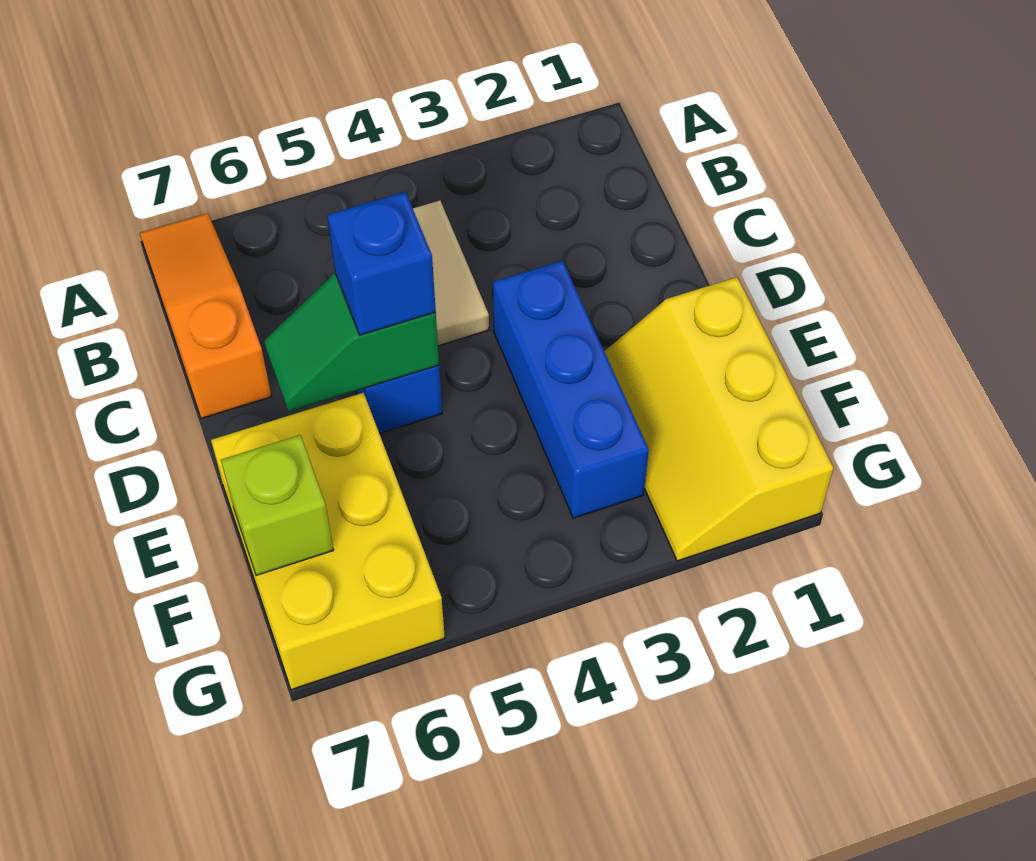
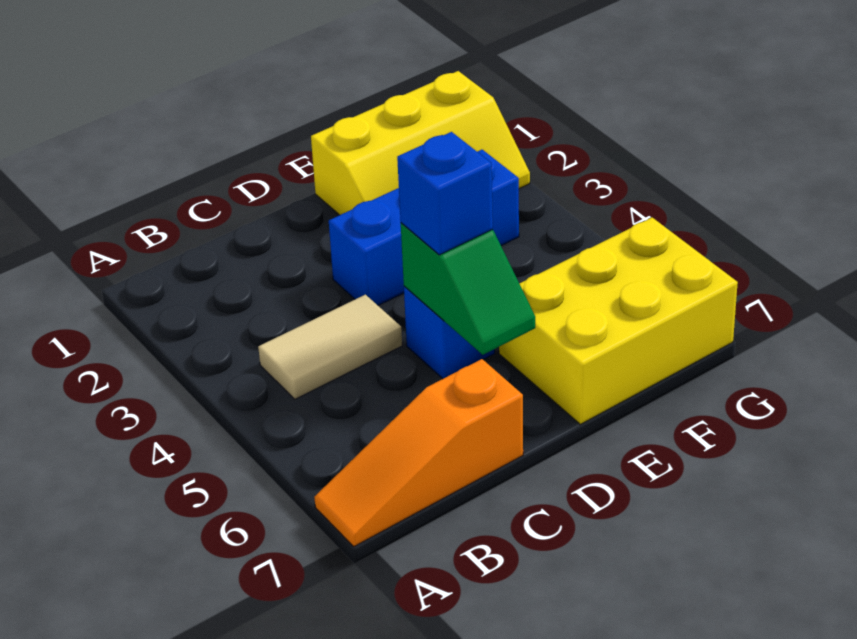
lime 1x1 brick [221,435,333,575] -> none

